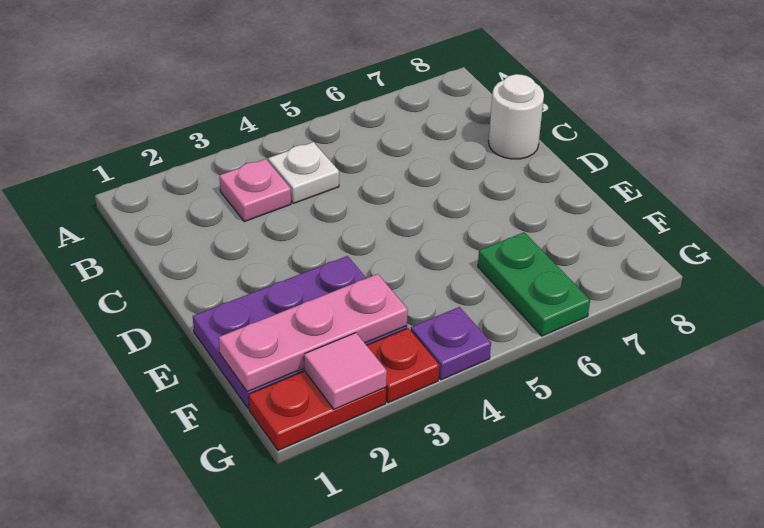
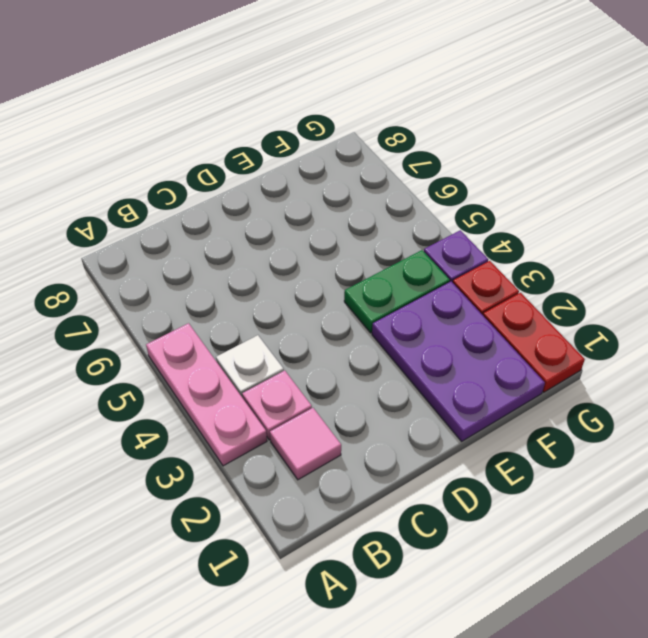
white 1x1 round brick [488,74,544,159] -> none
pink 1x3 plate [219,274,408,392] -> pink 1x3 plate moved to [146,323,267,466]
green 1x2 plate [478,232,590,336] -> green 1x2 plate moved to [344,250,450,333]
pink 1x1 tile [304,333,387,409] -> pink 1x1 tile moved to [270,408,341,480]

